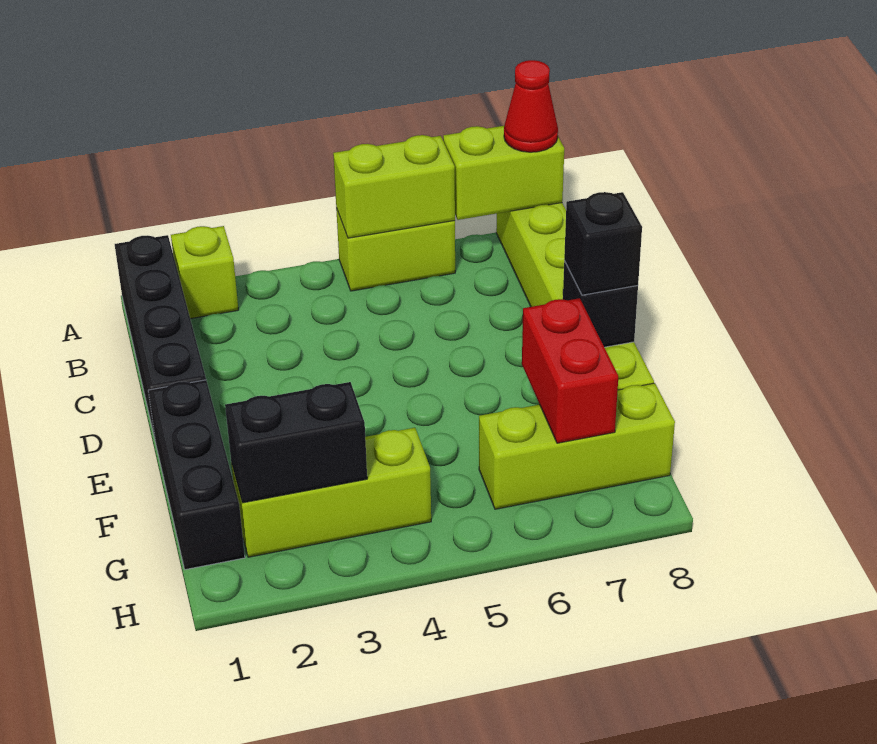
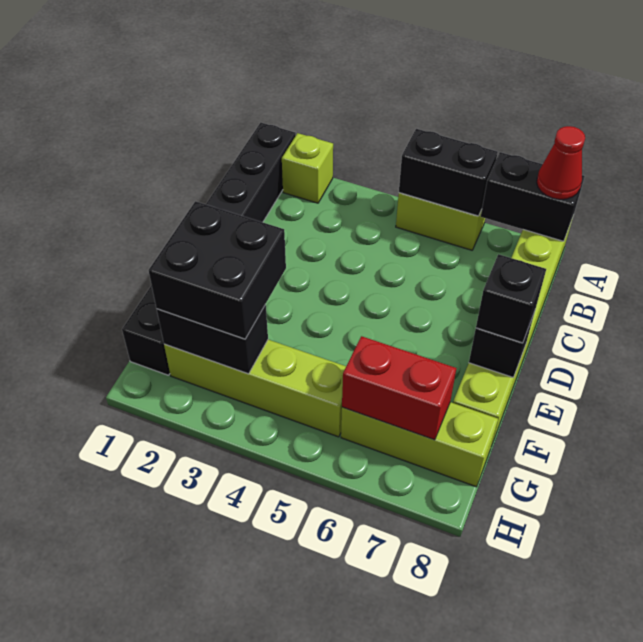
lime 1x2 brick [333,135,455,238] -> black 1x2 brick [399,129,498,216]
lime 1x2 brick [443,126,564,220] -> black 1x2 brick [481,152,585,241]
none -> black 2x2 brick [148,201,286,339]
red 1x2 brick [522,298,618,443] -> red 1x2 brick turned to [342,336,456,440]
lime 1x3 brick [231,428,431,557] -> lime 1x4 brick [164,340,346,437]

